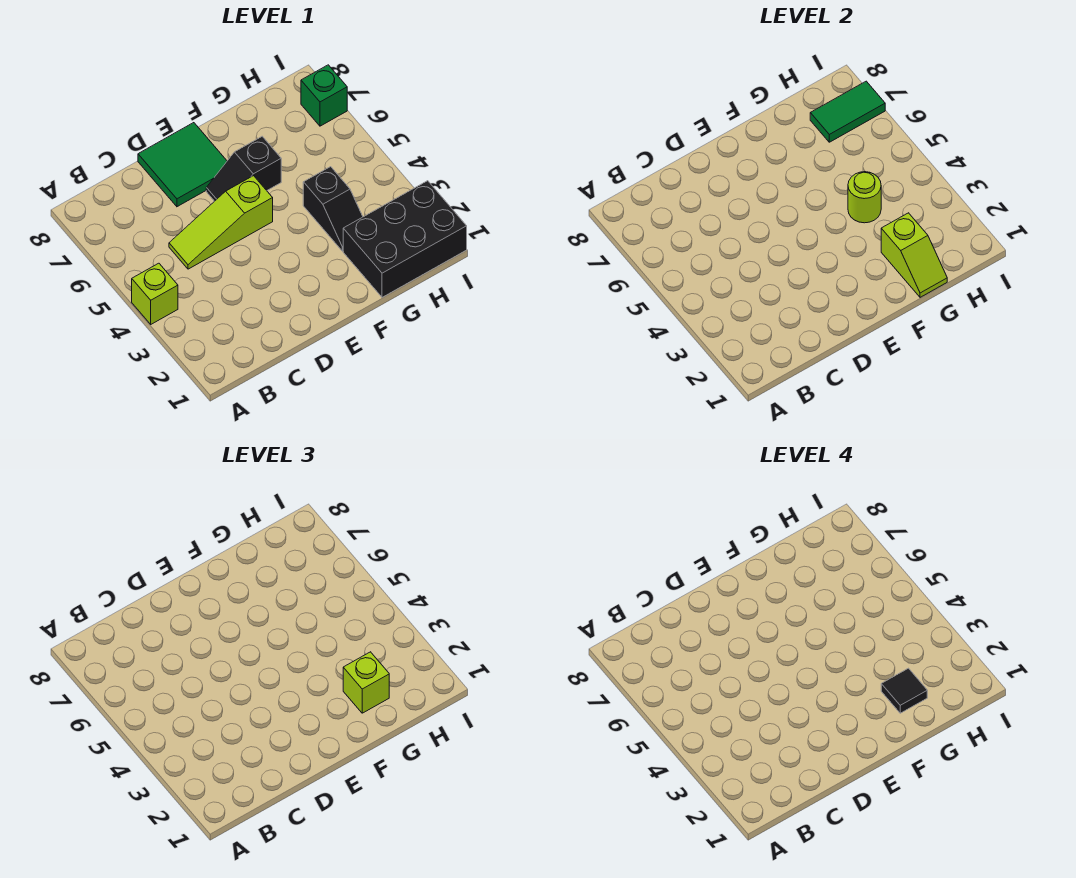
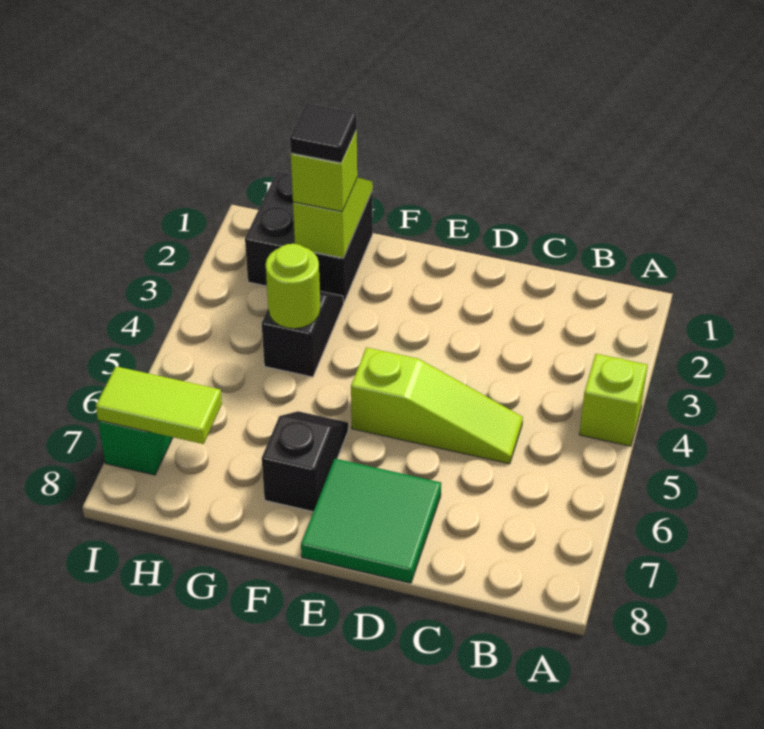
black 1x2 slope [206,136,281,201] -> black 1x2 slope turned to [262,411,348,512]
black 2x3 brick [343,181,467,297] -> black 2x2 brick [245,171,373,302]
green 1x2 tile [810,81,885,142] -> lime 1x2 tile [96,366,222,444]

